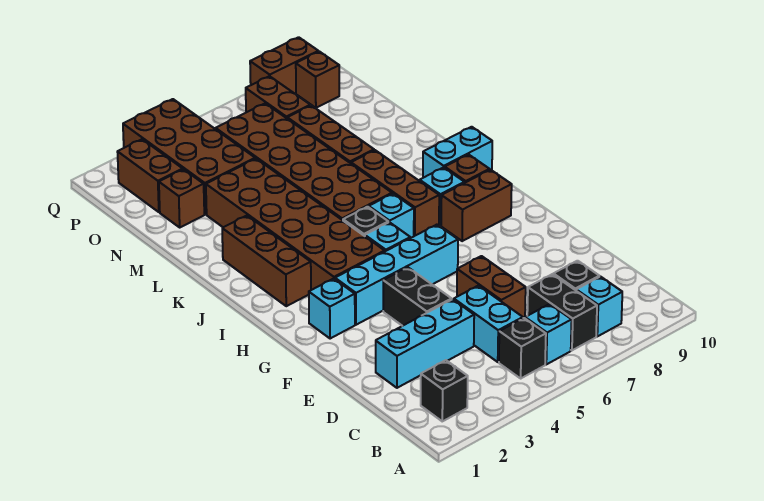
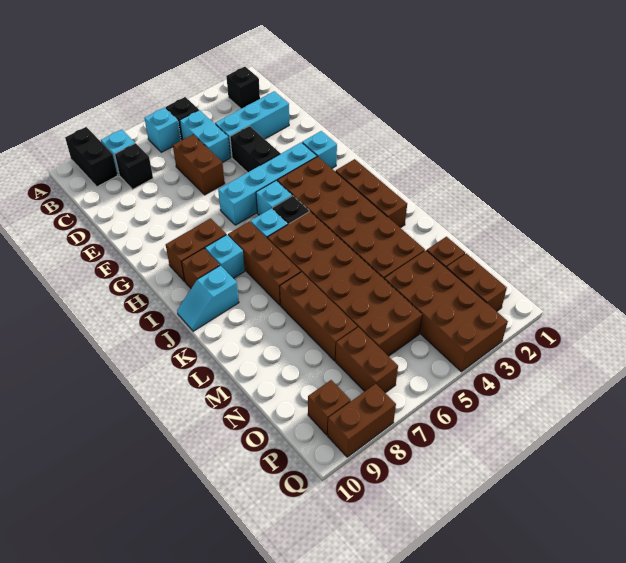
black 1x2 brick [527,274,597,350] -> black 1x2 brick moved to [65,127,118,187]
cyan 1x2 brick [423,127,492,178] -> cyan 1x2 slope [177,266,239,331]

